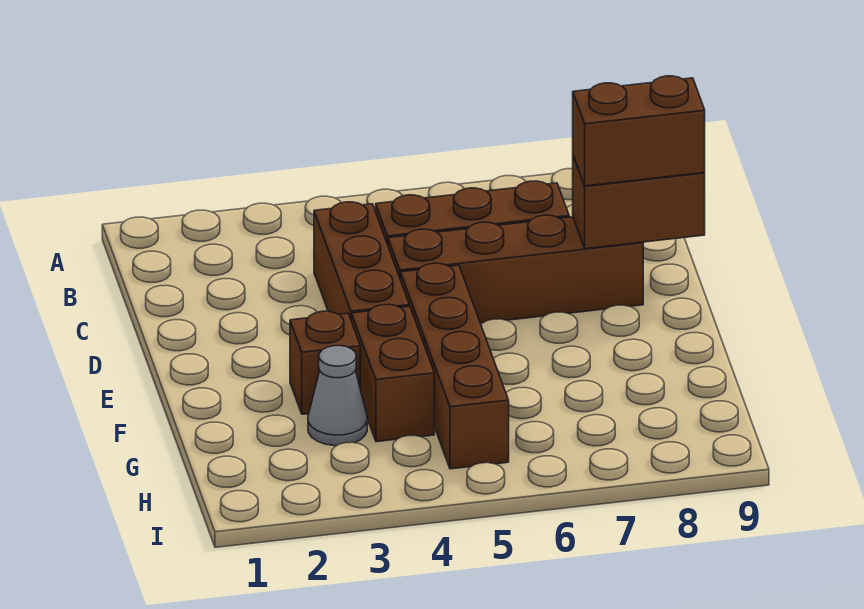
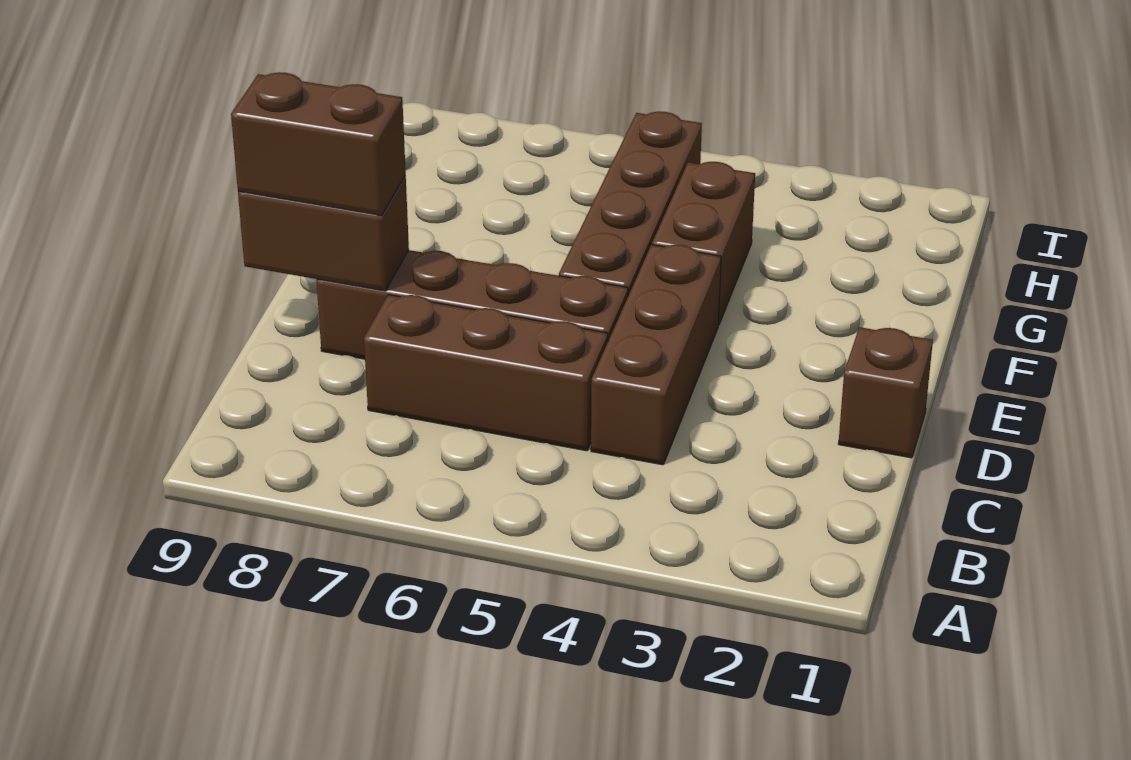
brown 1x1 brick [290,311,360,414] -> brown 1x1 brick moved to [838,327,933,458]
grey 1x1 cone [308,346,367,446] -> none

